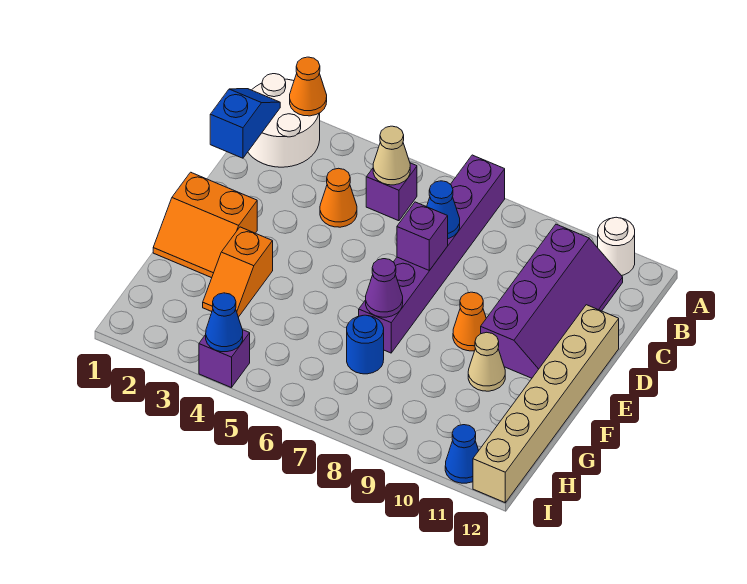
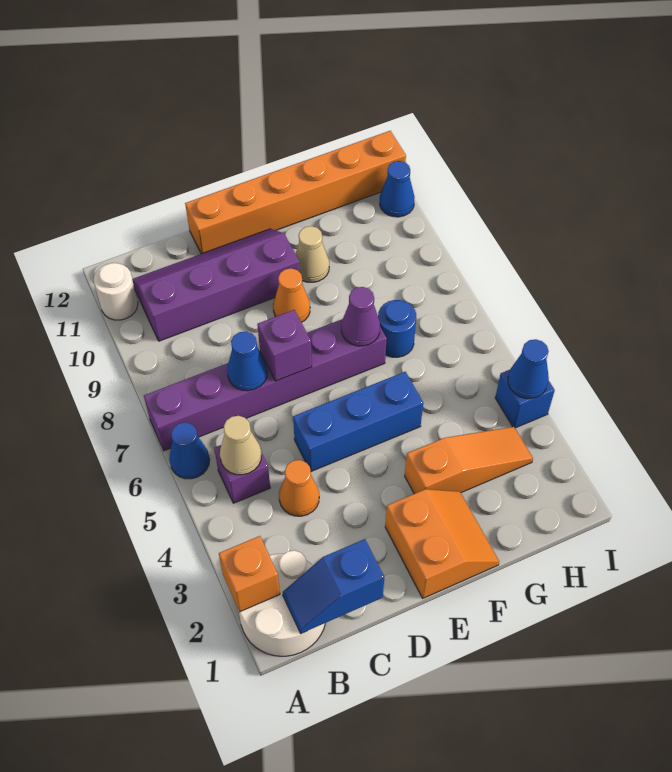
orange 1x1 cone [290,57,327,116] -> orange 1x1 brick [219,536,280,612]
none -> blue 1x1 cone [169,422,210,479]
none -> blue 1x3 brick [293,372,423,471]
tan 1x6 brick [473,305,619,503] -> orange 1x6 brick [185,131,406,254]
orange 1x2 slope [203,227,273,317] -> orange 1x3 slope [405,427,533,494]
purple 1x1 brick [199,330,250,388] -> blue 1x1 brick [495,370,555,428]

